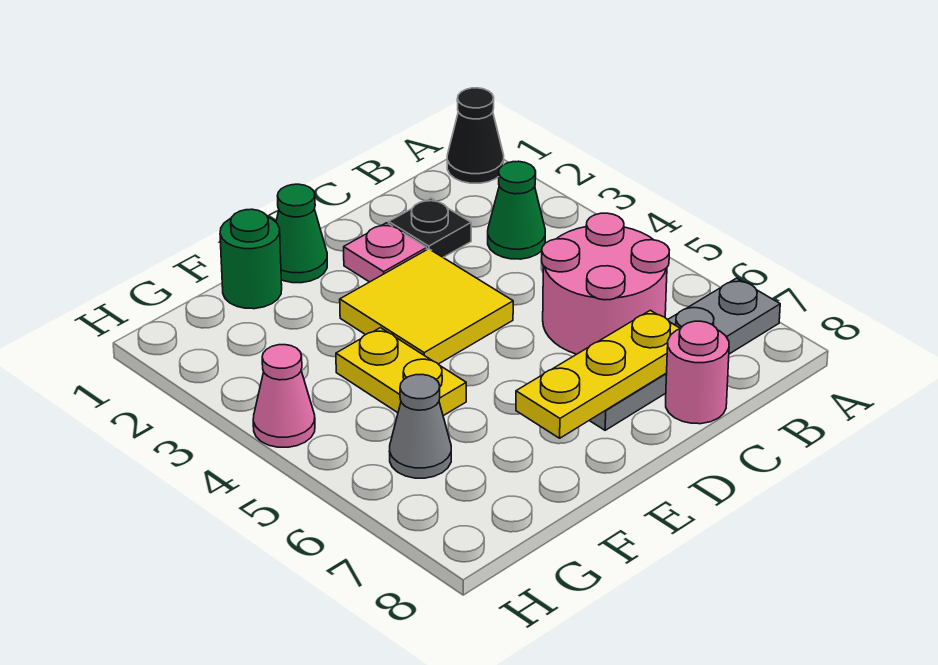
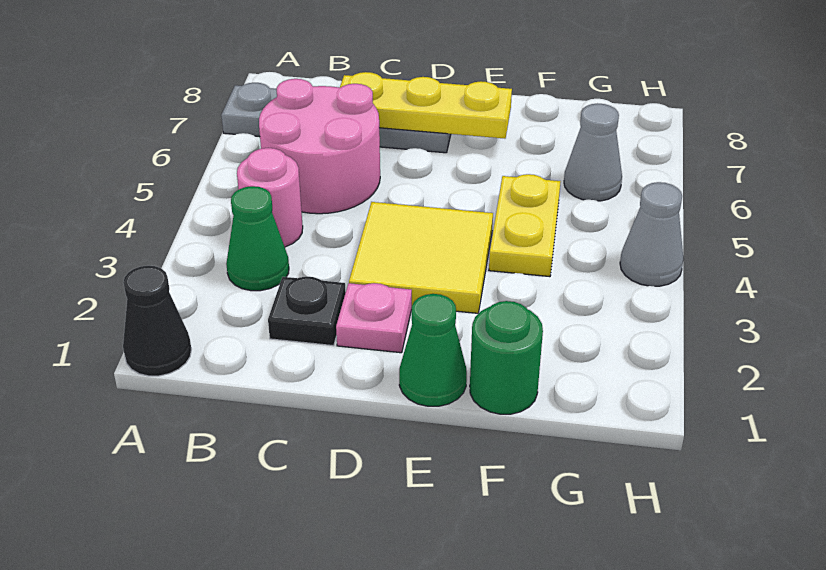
pink 1x1 round brick [666,321,729,424] -> pink 1x1 round brick moved to [237,148,303,247]
pink 1x1 cone [253,345,315,447] -> grey 1x1 cone [620,182,684,286]

